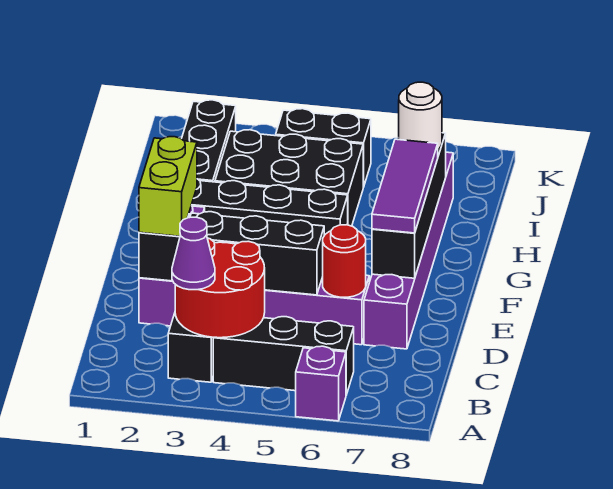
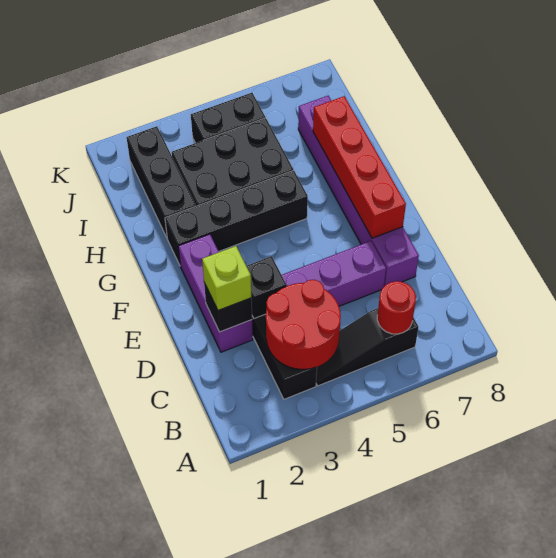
purple 1x1 brick [296,346,346,421] -> none
purple 1x1 cone [172,217,215,290] -> none
black 1x3 brick [213,317,354,395] -> black 1x3 slope [316,308,418,386]
lime 1x2 brick [139,137,197,236] -> lime 1x1 brick [202,246,251,310]
black 1x3 brick [190,212,324,295] -> black 1x1 brick [247,256,286,319]
red 1x1 round brick [323,225,366,297] -> red 1x1 round brick moved to [377,281,416,334]
black 1x4 brick [372,133,446,278] -> red 1x4 brick [313,96,406,238]
purple 1x3 tile [372,139,438,233] -> none
white 1x1 round brick [399,82,442,149] -> none

